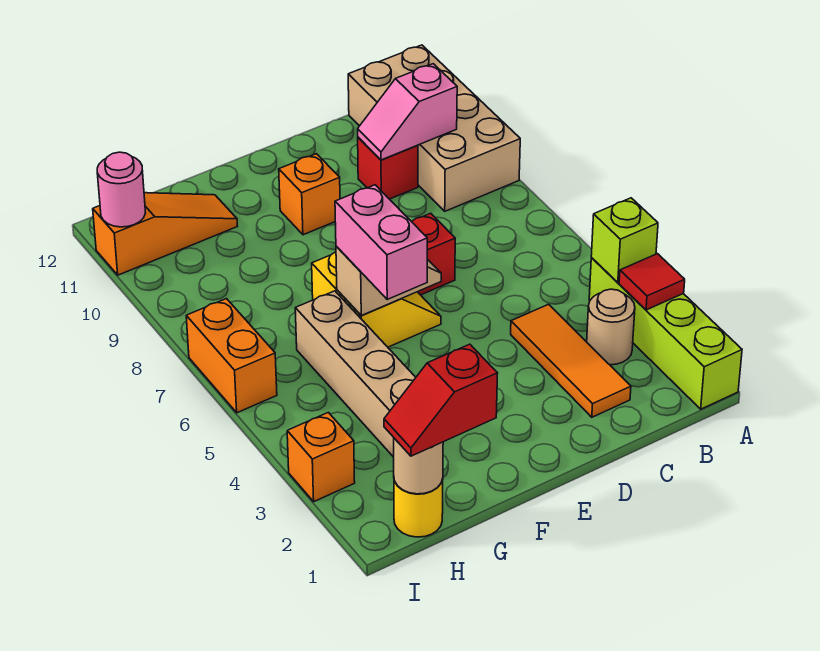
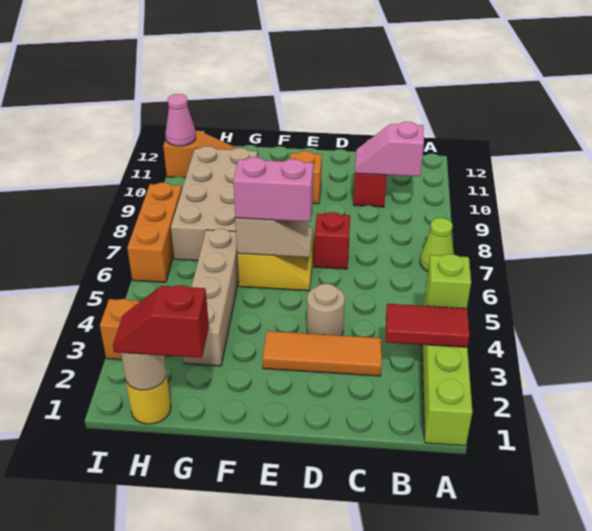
red 1x1 tile [619,254,685,310] -> red 1x2 tile [386,304,470,347]
none -> lime 1x1 cone [420,218,454,272]
tan 2x4 brick [348,45,520,211] -> tan 2x4 brick moved to [171,146,257,261]
tan 1x1 round brick [587,289,635,365] -> tan 1x1 round brick moved to [307,284,345,336]
orange 1x3 tile [511,304,631,417] -> orange 1x3 tile turned to [262,331,382,376]
pink 1x2 brick [335,185,427,299] -> pink 1x2 brick turned to [233,157,314,222]
orange 1x2 brick [186,299,277,413] -> orange 1x3 brick [127,182,182,282]
pink 1x1 round brick [97,152,145,227] -> pink 1x1 cone [165,94,196,146]

